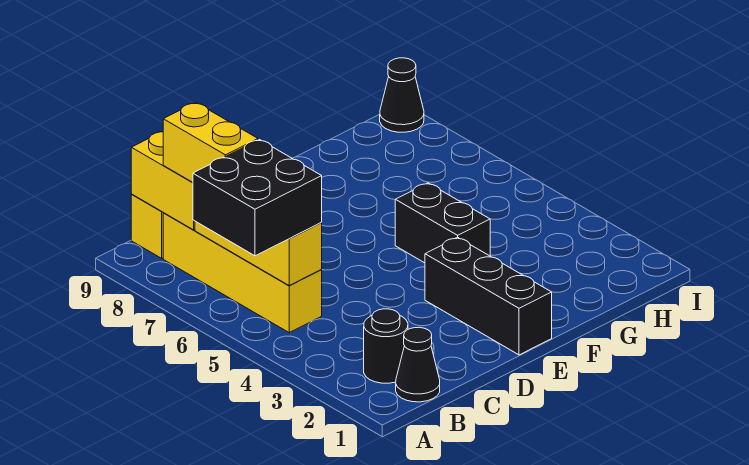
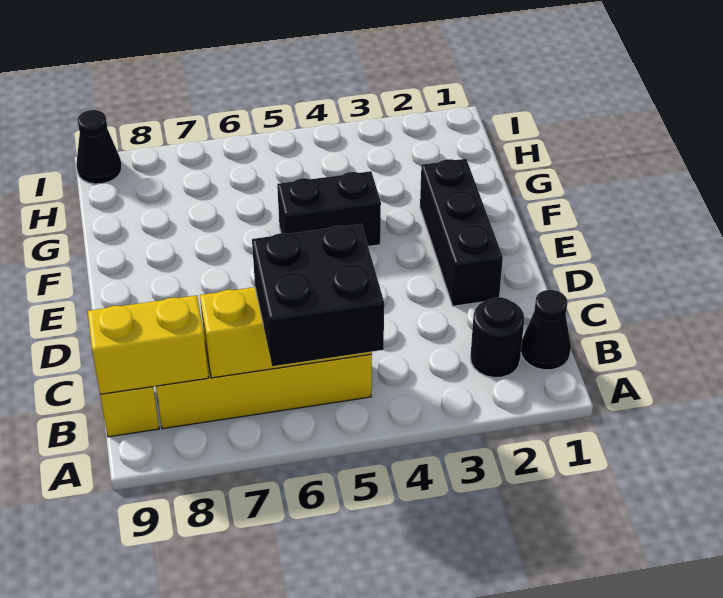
yellow 1x2 brick [163,102,258,182] -> none
black 1x3 brick [425,237,552,355] -> black 1x3 brick turned to [420,159,503,306]

